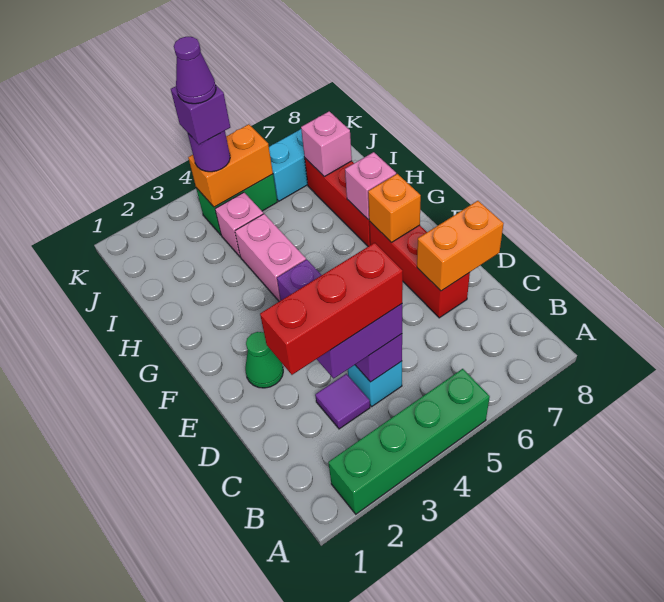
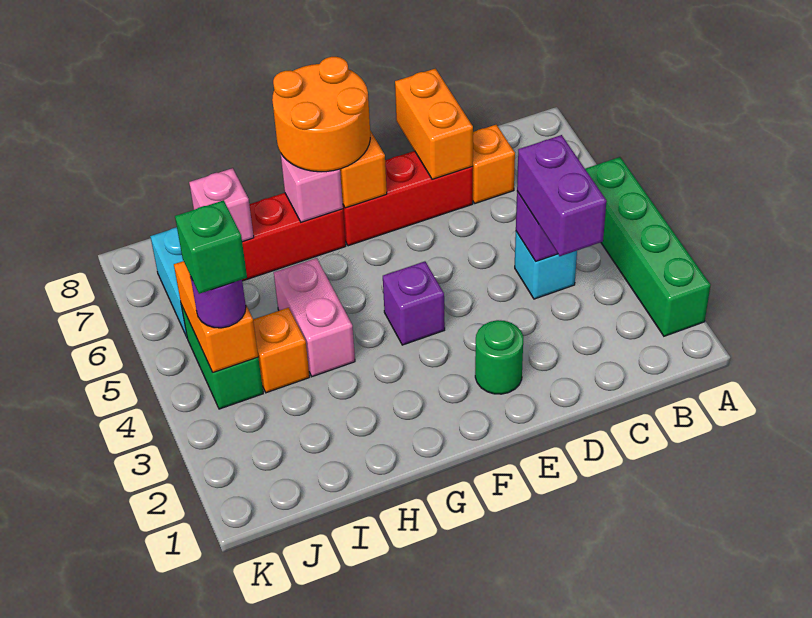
red 1x3 brick [260,243,403,375] -> none
purple 1x1 tile [315,374,370,429] -> none
none -> orange 1x1 brick [472,125,515,203]
green 1x1 cone [245,332,283,388] -> green 1x1 round brick [475,320,523,394]
none -> orange 2x2 round brick [272,57,370,172]
pink 1x2 brick [235,214,306,301] -> pink 1x2 brick turned to [274,258,355,377]
pink 1x1 brick [215,192,263,257] -> orange 1x1 brick [253,308,310,393]
purple 1x1 brick [171,84,230,144] -> green 1x1 brick [175,200,247,294]
purple 1x1 cone [174,37,216,104] -> none

